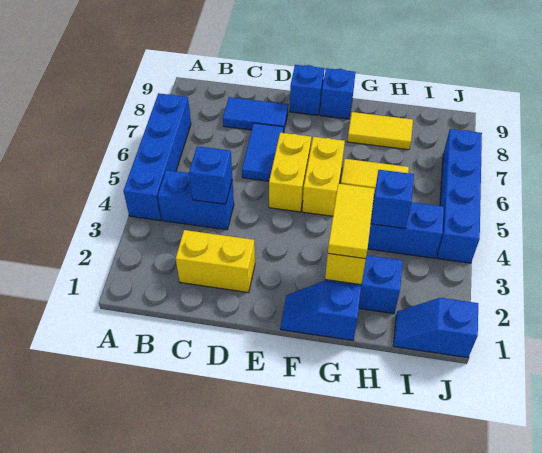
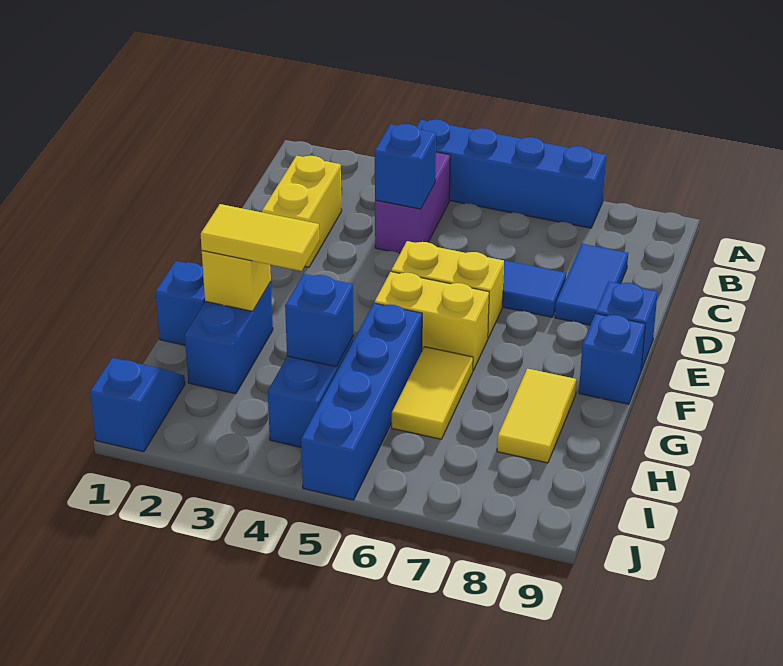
blue 1x2 brick [158,170,234,230] -> purple 1x2 brick [375,152,450,253]
blue 1x4 brick [437,129,482,263] -> blue 1x4 brick turned to [301,303,422,500]

